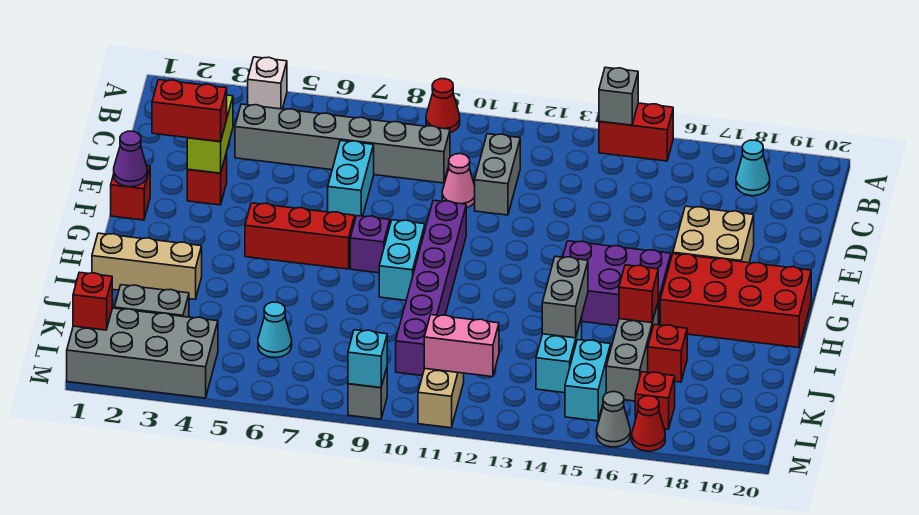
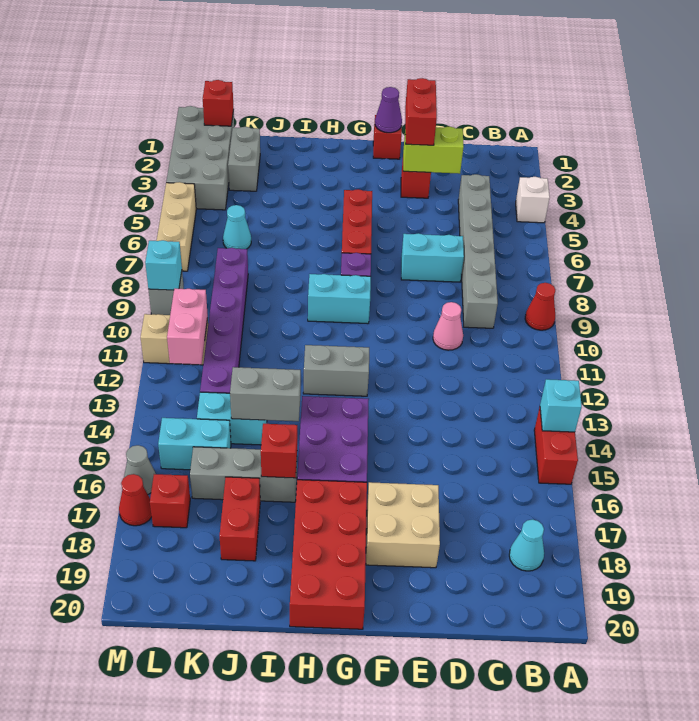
grey 1x1 brick [599,67,638,125] -> cyan 1x1 brick [540,379,582,432]
grey 1x2 brick [475,134,520,215] -> grey 1x2 brick moved to [303,345,369,396]
purple 1x6 brick [396,200,466,376] -> purple 1x6 brick turned to [200,248,248,393]
tan 1x3 brick [92,233,202,299] -> tan 1x3 brick moved to [157,182,196,271]
red 1x1 brick [648,324,687,382] -> red 1x2 brick [220,477,260,561]

